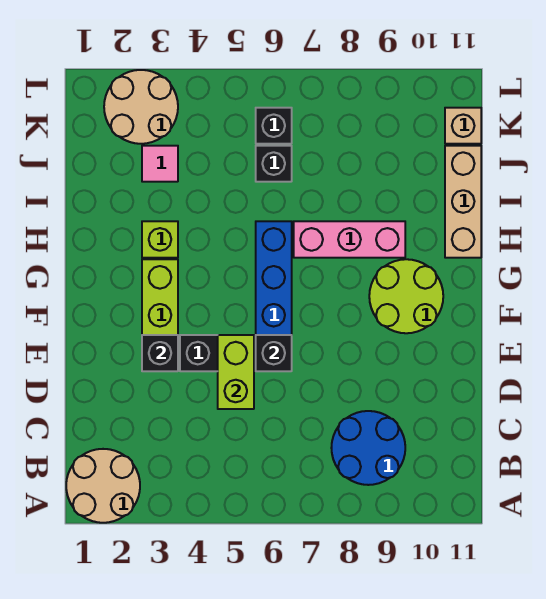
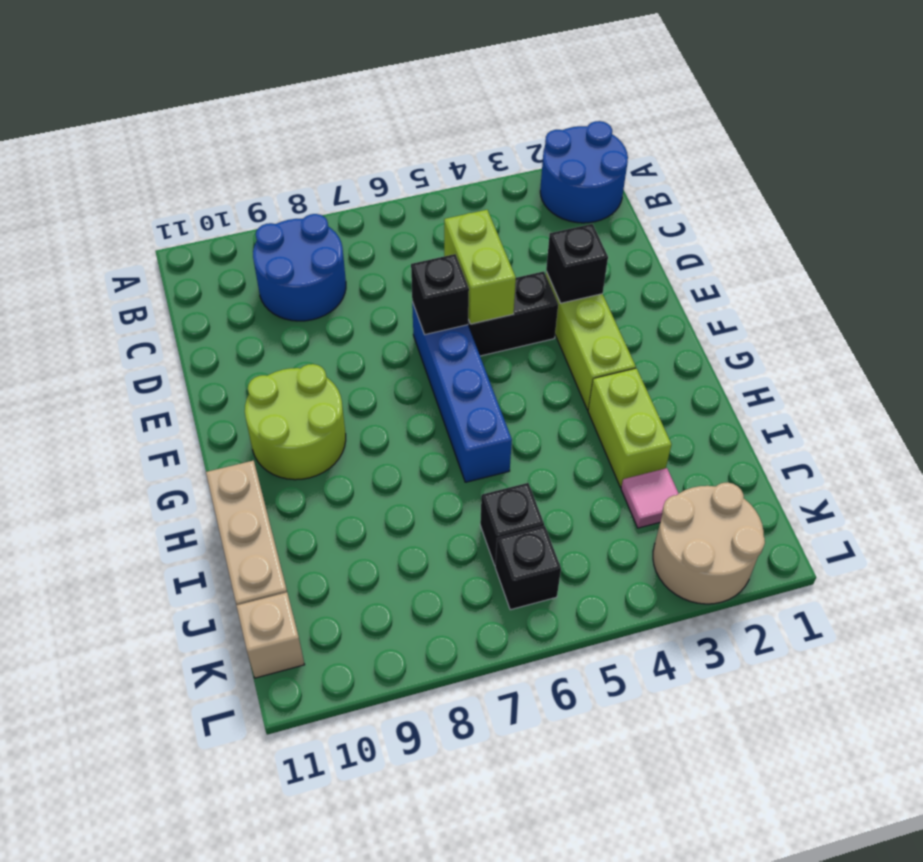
tan 2x2 round brick [66,449,140,523] -> blue 2x2 round brick [540,121,628,223]
lime 1x1 brick [142,221,178,258] -> lime 1x2 brick [588,368,672,487]
pink 1x3 brick [294,221,405,258] -> none

